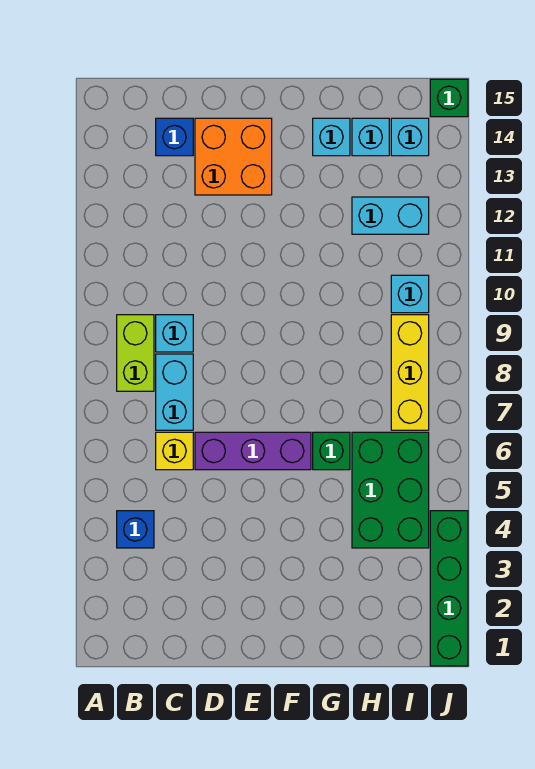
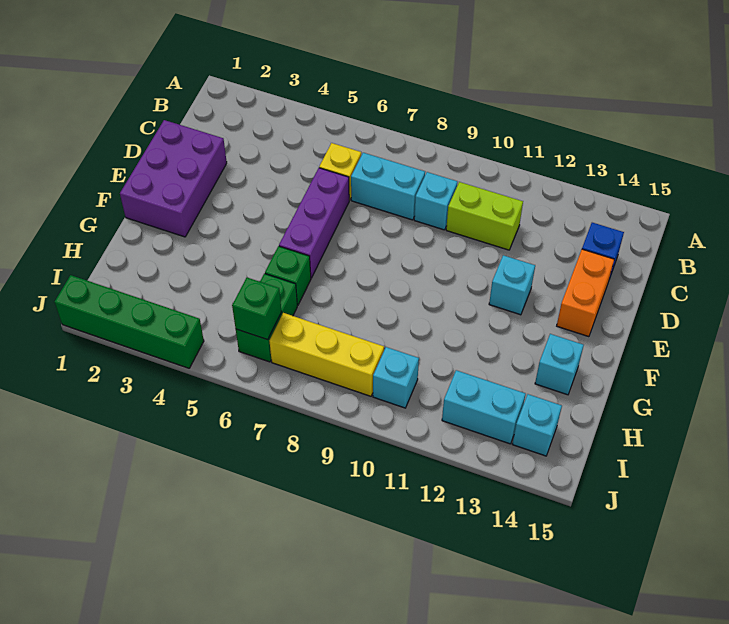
blue 1x1 brick [117,511,154,548] -> none
lime 1x2 brick [117,315,154,391] -> lime 1x2 brick moved to [446,182,523,250]
none -> purple 2x3 brick [120,120,227,237]
orange 2x2 brick [195,118,272,195] -> orange 1x2 brick [557,249,614,337]
green 2x3 brick [352,432,429,548] -> green 1x2 brick [236,274,297,362]
cyan 1x2 brick [352,197,429,234] -> cyan 1x2 brick turned to [442,370,525,444]
cyan 1x1 brick [352,118,389,156] -> cyan 1x1 brick moved to [489,255,535,315]
green 1x1 brick [430,79,468,117] -> green 1x1 brick moved to [232,277,282,340]

